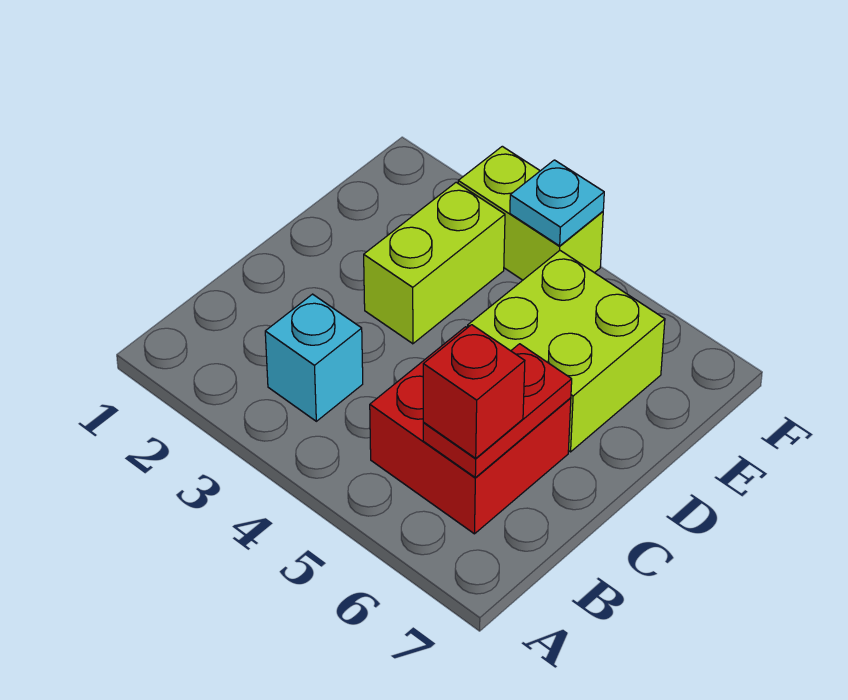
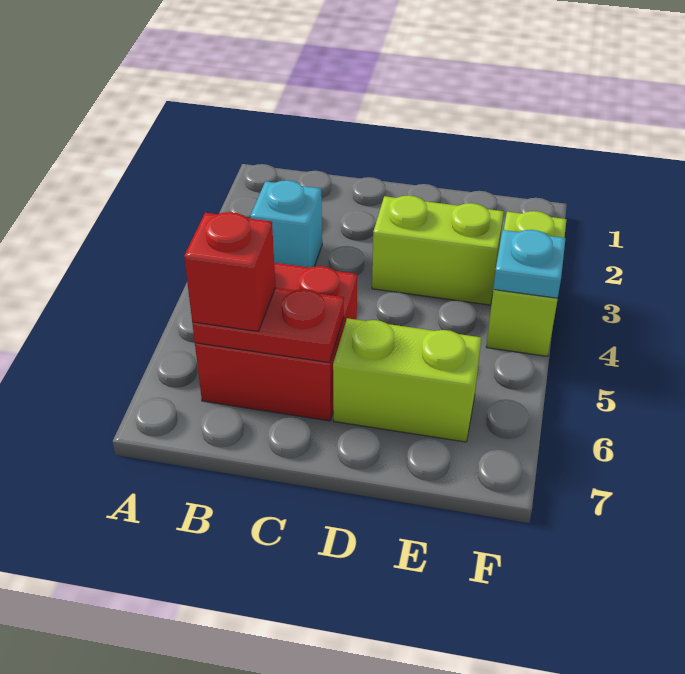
lime 2x2 brick [468,251,665,452] -> lime 1x2 brick [333,318,481,442]

